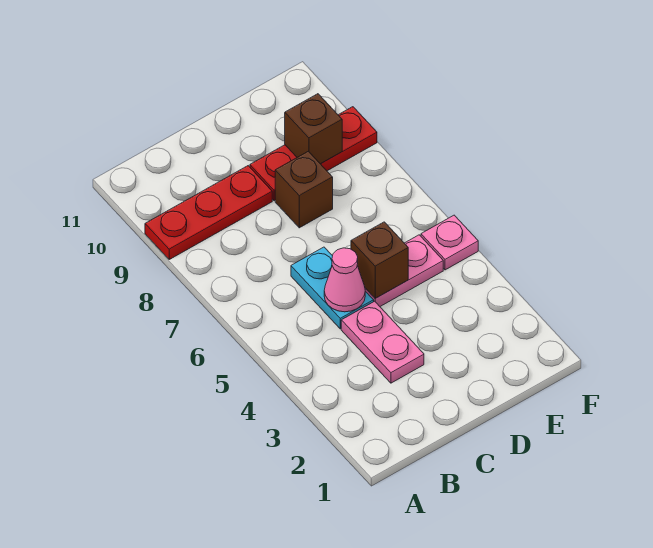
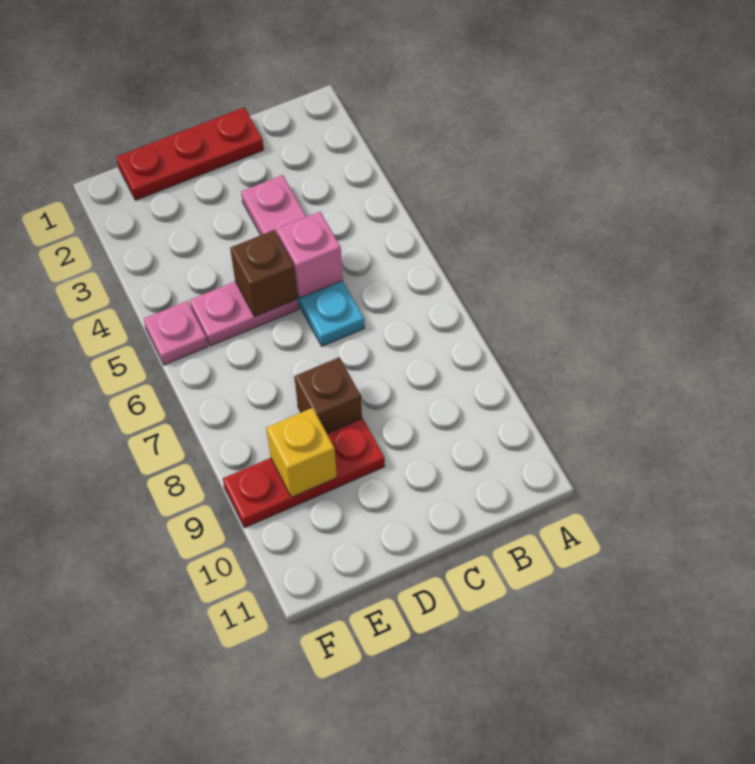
red 1x3 plate [145,166,272,259] -> red 1x3 plate moved to [116,108,264,200]
pink 1x1 cone [324,248,365,312] -> pink 1x1 brick [277,212,343,298]
brown 1x1 brick [285,94,342,164] -> yellow 1x1 brick [266,408,337,497]

